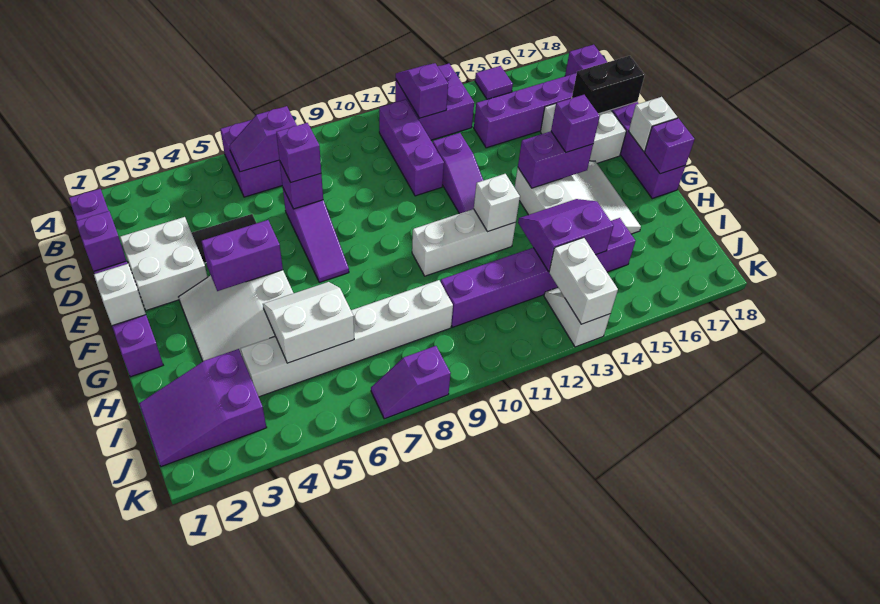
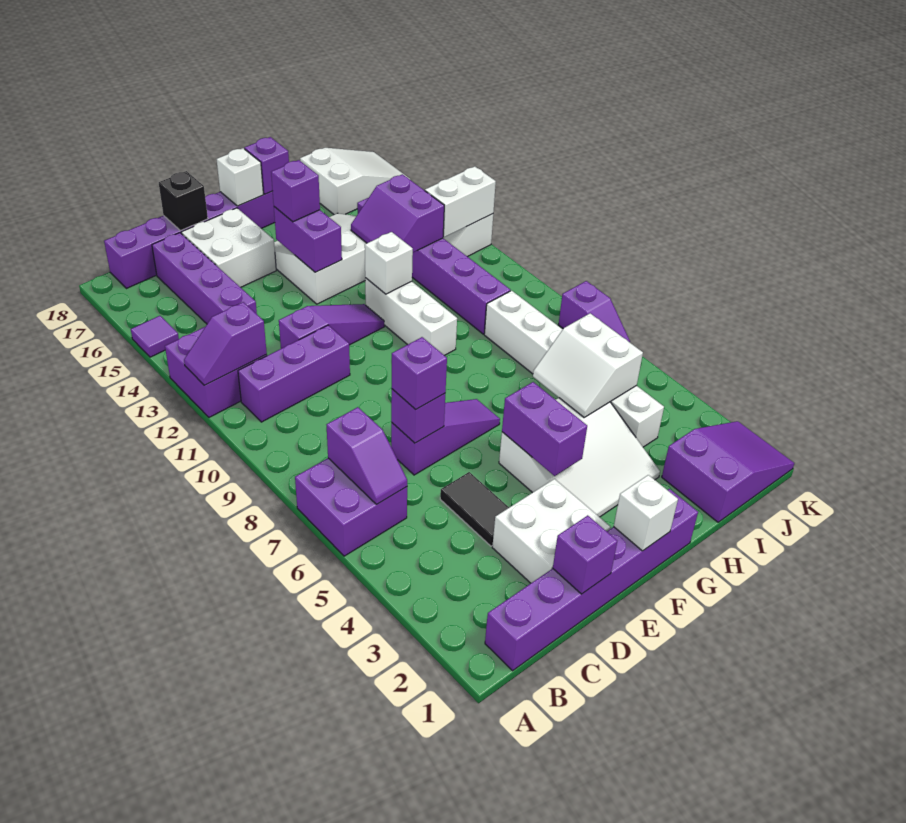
black 1x2 brick [572,56,645,114] -> black 1x1 brick [159,171,208,231]
purple 2x3 slope [139,349,267,467] -> purple 2x3 slope turned to [662,421,794,522]
none -> white 2x3 slope [300,148,410,215]

